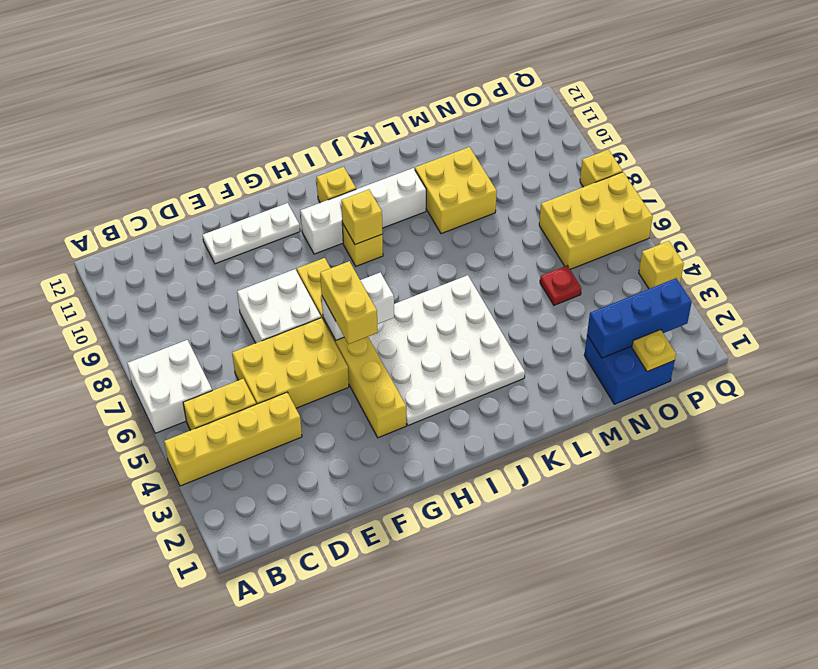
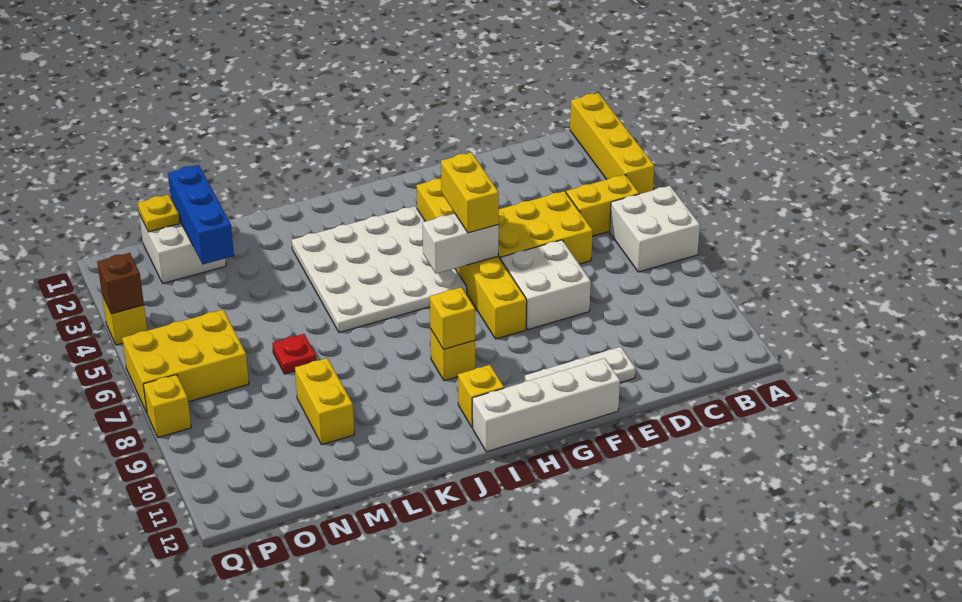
yellow 1x4 brick [164,392,302,486] -> yellow 1x4 brick turned to [570,93,654,194]
white 1x4 brick [301,168,426,254] -> white 1x4 brick moved to [472,358,620,452]
yellow 2x2 brick [415,147,497,234] -> yellow 1x2 brick [295,358,354,445]
blue 2x2 brick [584,335,674,404] -> white 2x2 brick [139,214,226,283]
blue 1x3 brick [587,278,692,358] -> blue 1x3 brick turned to [168,165,234,264]
red 1x1 plate [540,266,581,305] -> red 1x1 plate moved to [272,334,316,374]
none -> brown 1x1 brick [97,253,144,314]

